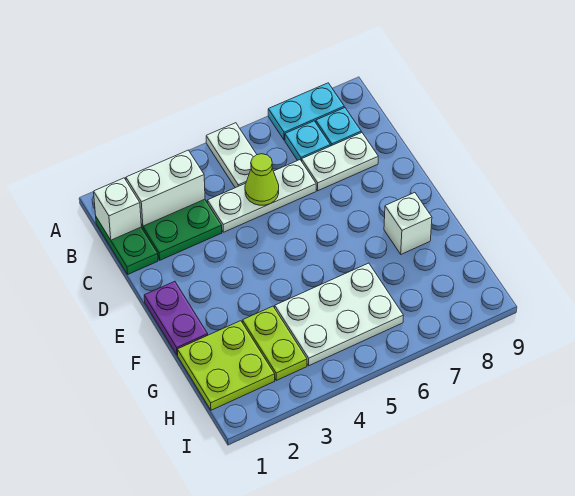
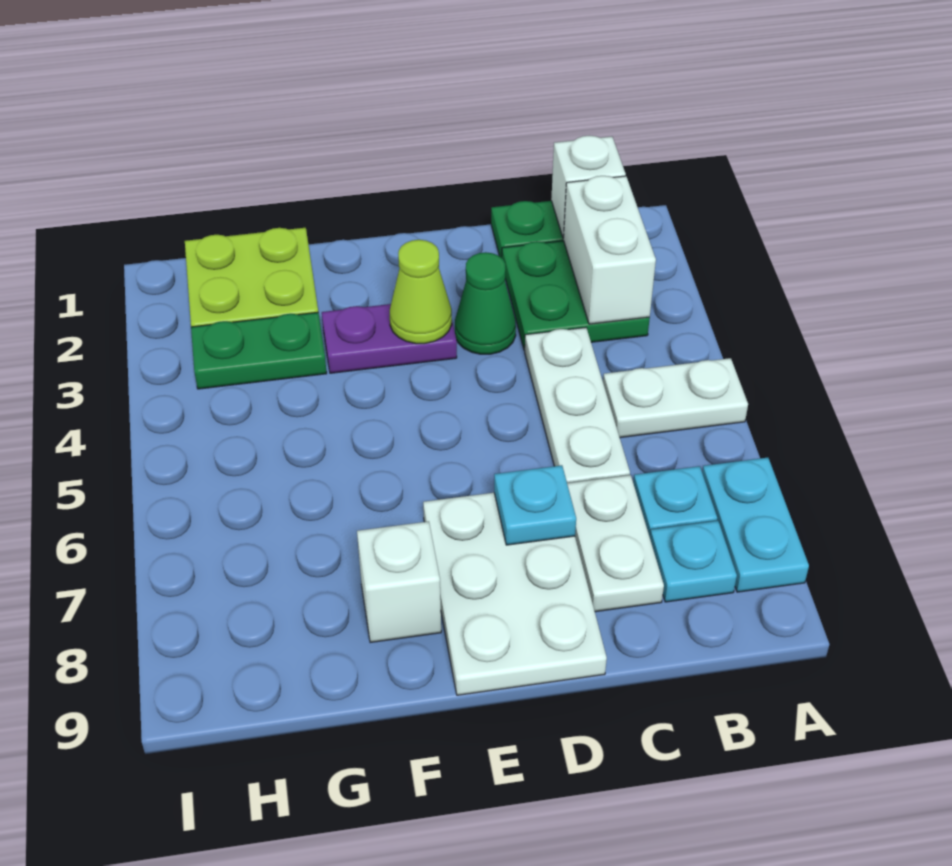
lime 1x1 cone [245,154,279,205] -> lime 1x1 cone moved to [390,240,452,344]
none -> green 1x1 cone [455,252,516,354]
none -> cyan 1x1 plate [494,465,576,545]
purple 1x2 plate [144,281,208,355] -> purple 1x2 plate moved to [322,304,457,373]
lime 1x2 plate [243,306,307,380] -> green 1x2 plate [191,312,327,389]
white 2x3 plate [275,263,403,366] -> white 2x3 plate moved to [423,493,607,695]

